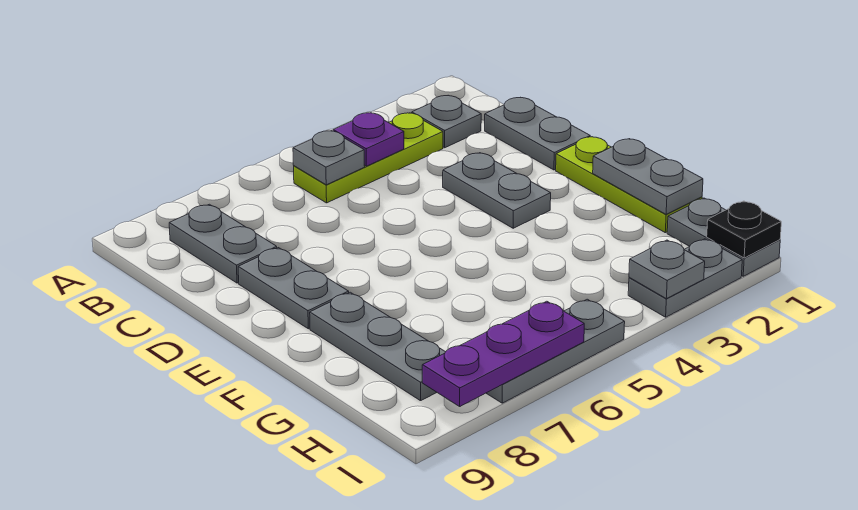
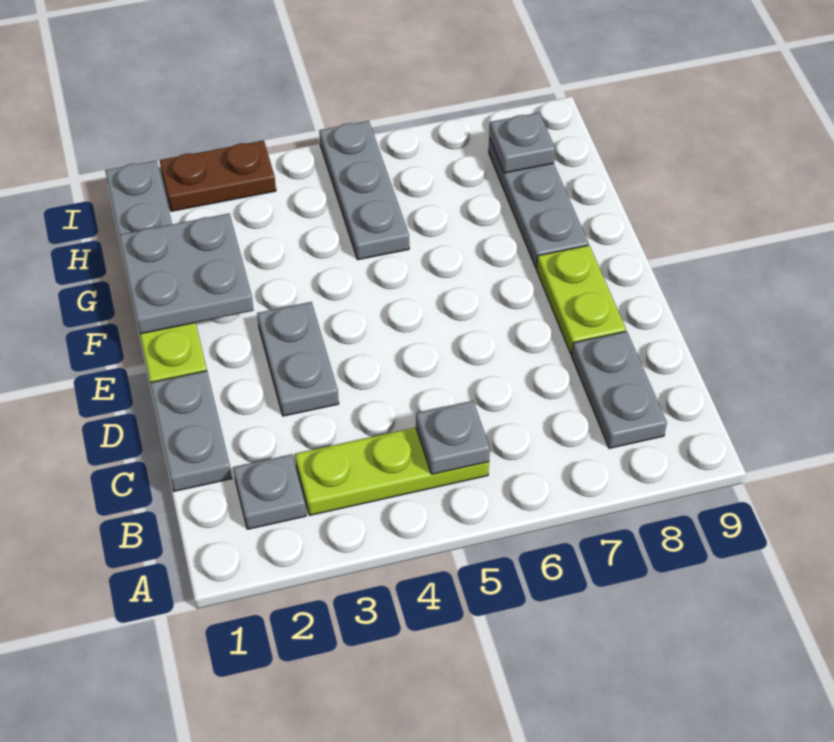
purple 1x1 plate [333,113,404,166] -> none
grey 1x2 plate [238,248,349,329] -> lime 1x2 plate [536,245,626,355]
grey 1x2 plate [593,139,703,214] -> grey 2x2 plate [119,214,254,334]
black 1x1 plate [707,201,781,258] -> none
grey 1x2 plate [628,239,742,317] -> brown 1x2 plate [160,140,276,211]
grey 1x1 plate [629,240,705,299] -> grey 1x1 plate moved to [489,113,555,173]
grey 1x3 plate [486,299,625,403] -> grey 1x3 plate turned to [319,121,409,260]
purple 1x3 plate [422,301,584,406] -> none

